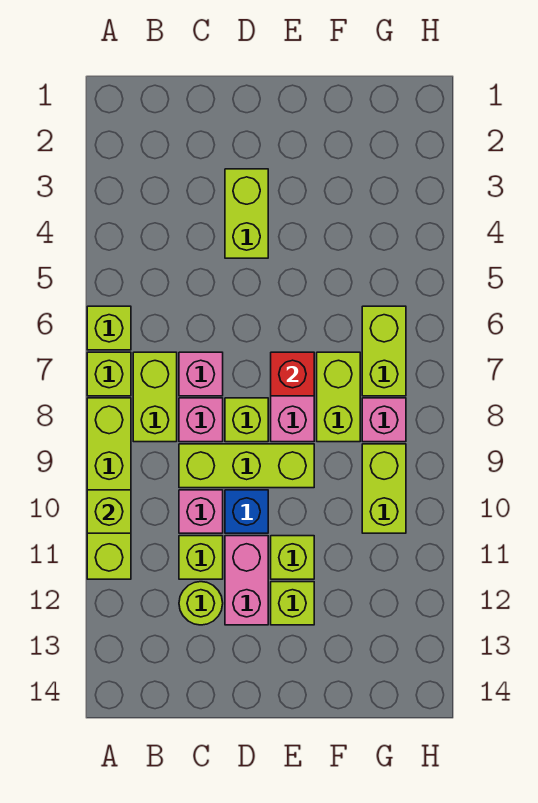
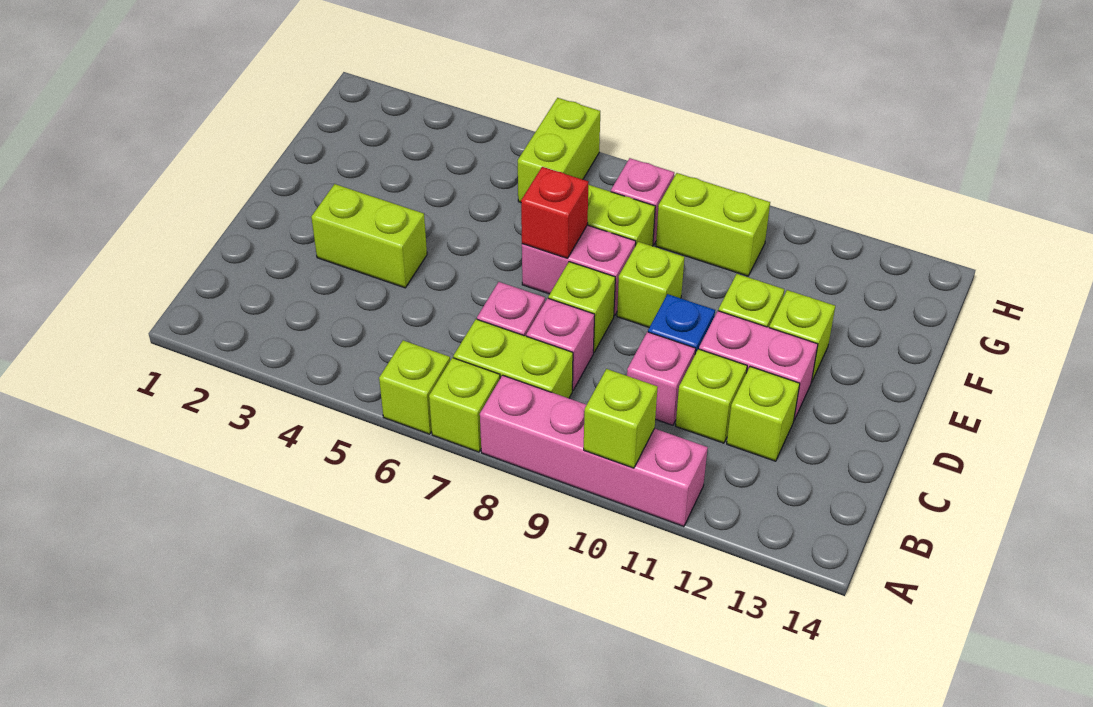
lime 1x4 brick [87,398,131,579] -> pink 1x4 brick [480,375,708,527]
lime 1x3 brick [179,444,314,488] -> lime 1x1 brick [617,242,685,327]
lime 1x1 round brick [179,582,223,625] -> lime 1x1 brick [727,367,800,461]
lime 1x2 brick [362,306,406,396] -> lime 1x2 brick turned to [518,98,600,202]

